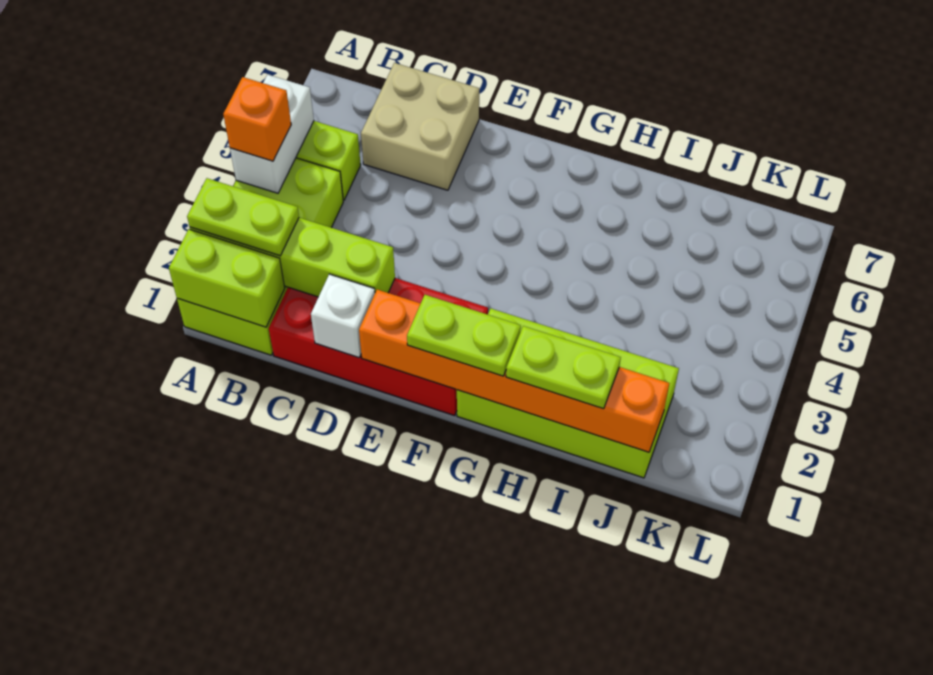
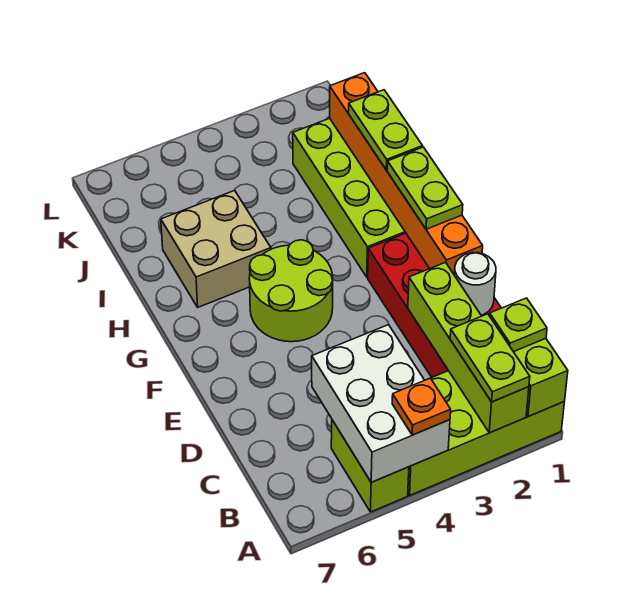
white 1x2 brick [230,75,314,193] -> white 2x3 brick [312,325,450,482]
orange 1x1 brick [223,77,291,161] -> orange 1x1 plate [392,378,451,435]
none -> lime 1x1 plate [490,298,547,352]
tan 2x2 brick [361,63,479,190] -> tan 2x2 brick moved to [161,190,271,307]
white 1x1 brick [311,274,375,358] -> white 1x1 round brick [454,253,496,315]
none -> lime 2x2 round brick [249,240,333,342]

